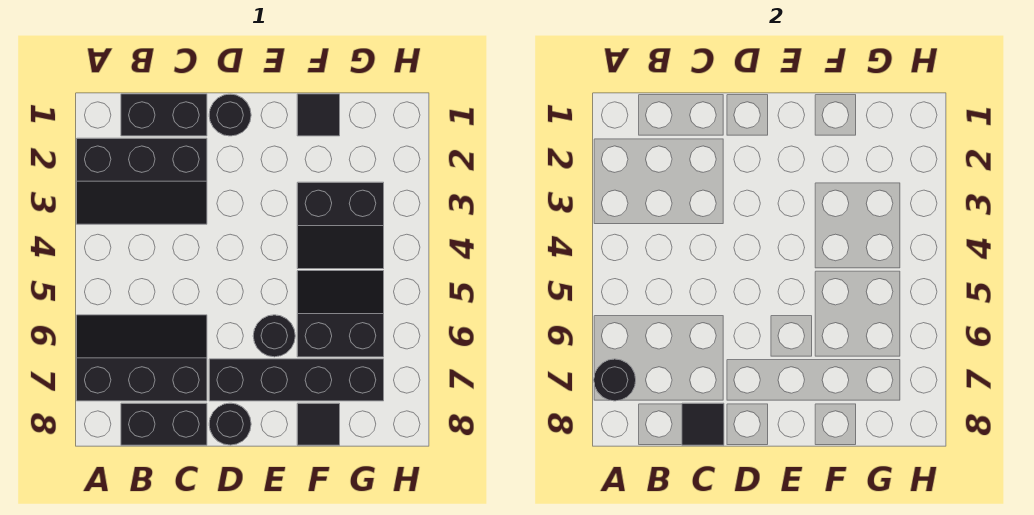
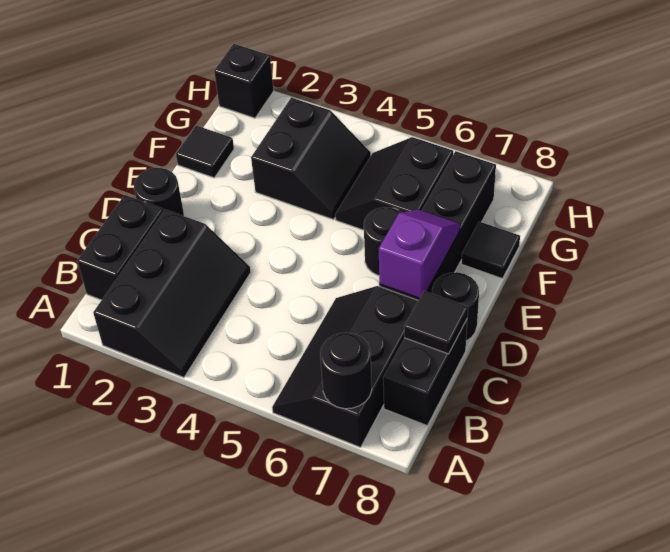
none -> purple 1x2 slope [379,209,460,298]
none -> black 1x1 brick [214,44,274,118]

